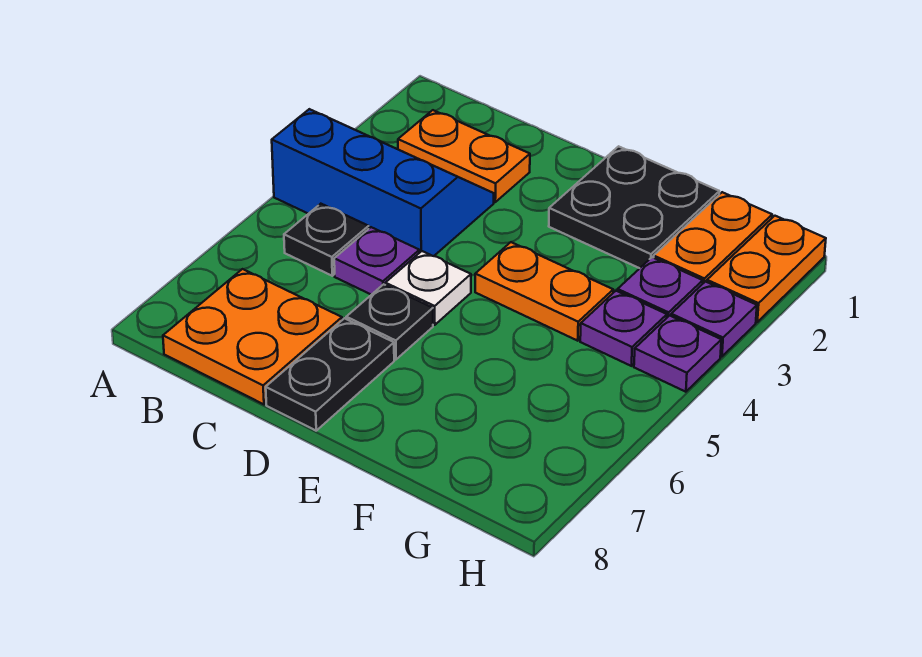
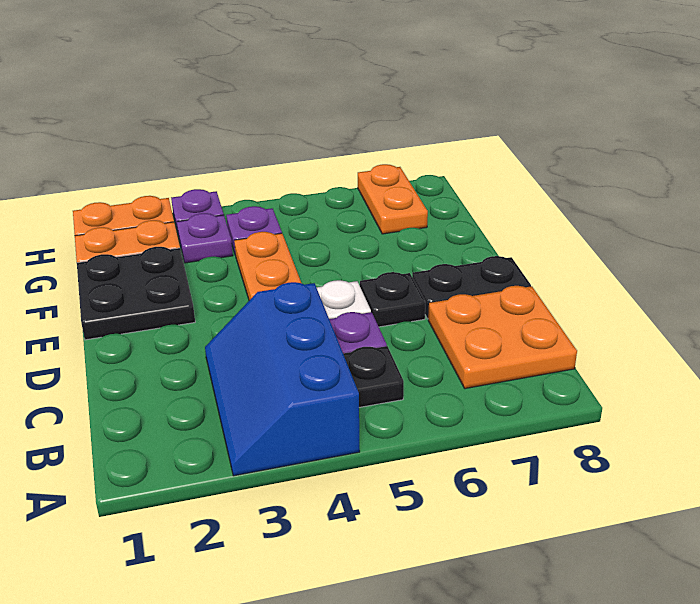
orange 1x2 plate [398,110,530,202] -> orange 1x2 plate moved to [358,164,428,234]
purple 1x1 plate [634,316,721,392] -> none

